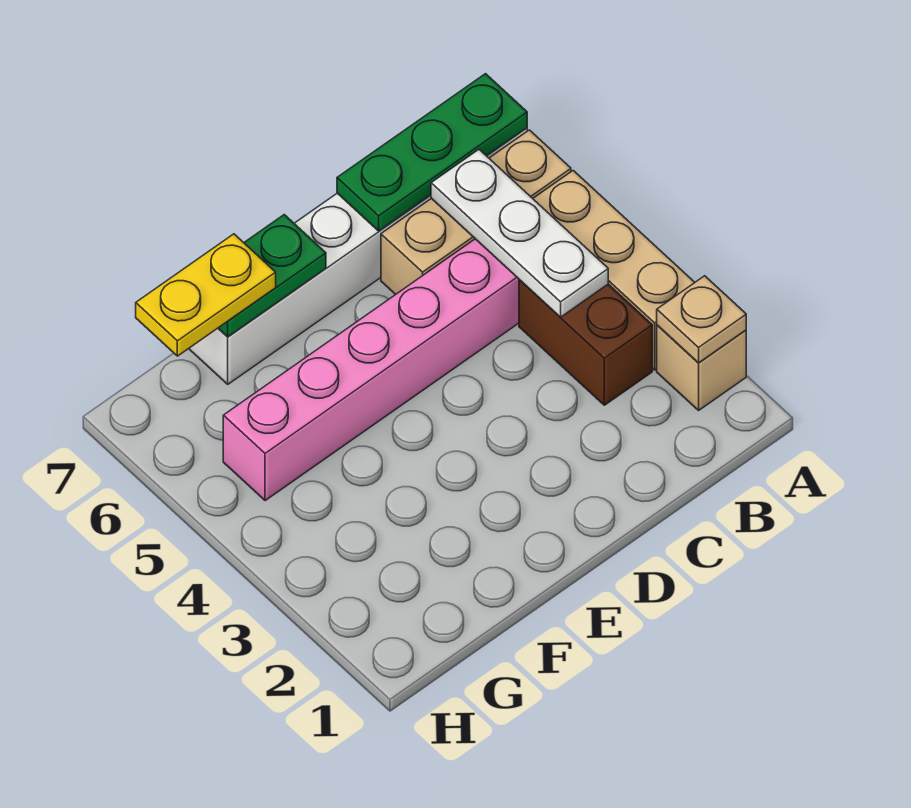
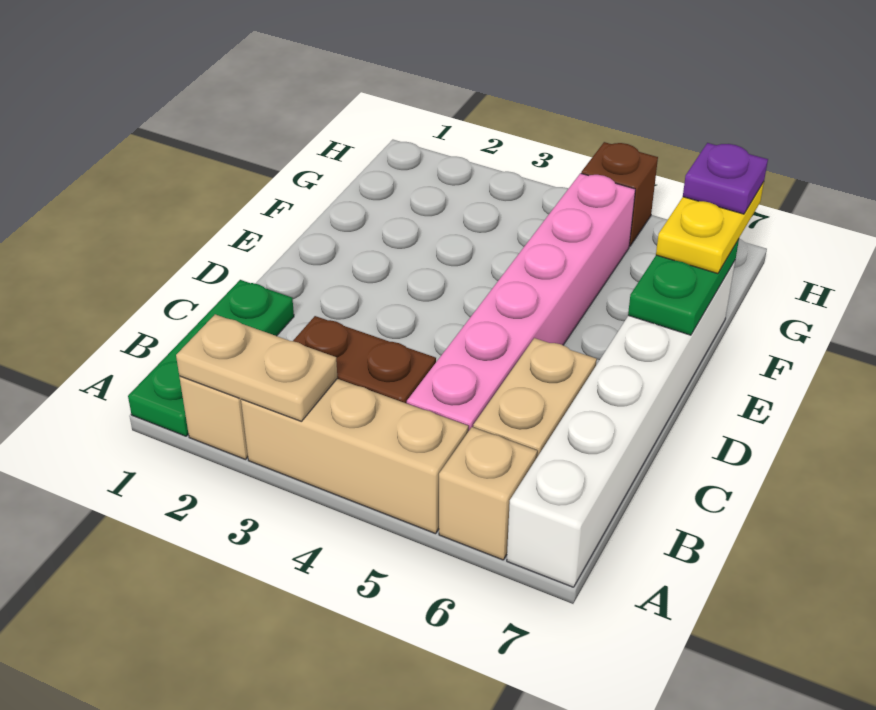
tan 1x1 plate [657,276,746,363] -> tan 1x2 plate [176,314,337,421]
green 1x3 plate [337,74,527,231] -> green 1x3 plate moved to [128,280,294,436]
white 1x3 plate [431,150,608,317] -> none
none -> purple 1x1 plate [683,143,768,214]
none -> brown 1x1 brick [581,142,658,246]

